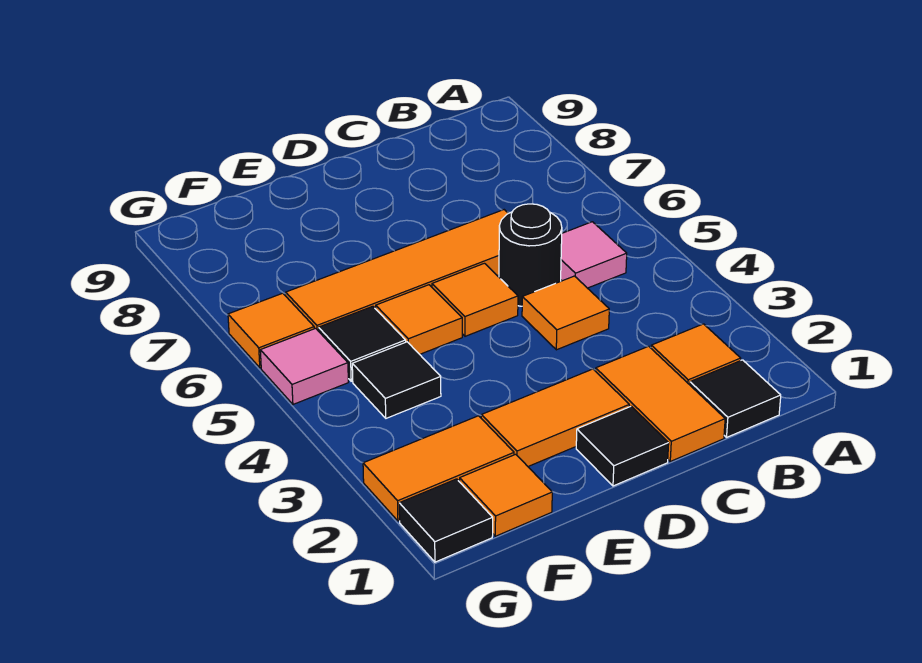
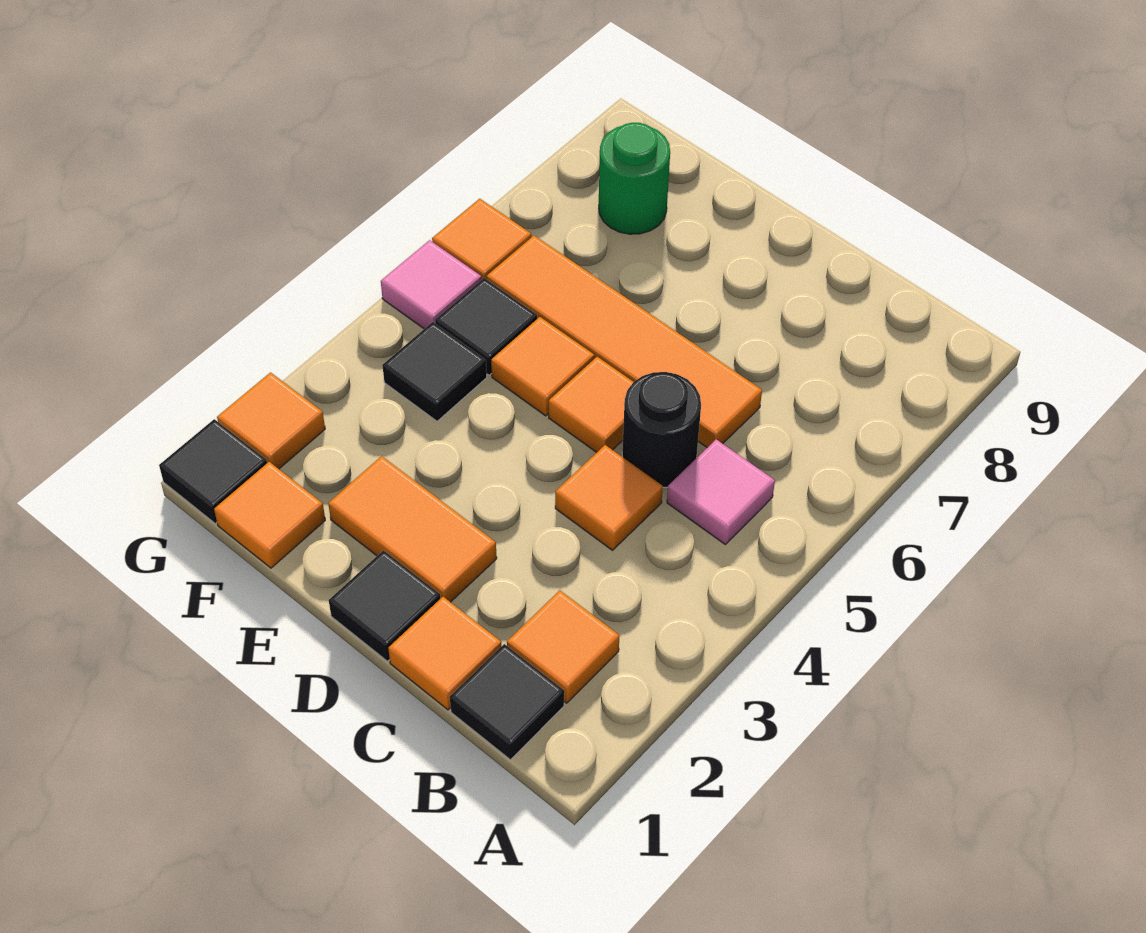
orange 1x2 tile [596,346,725,461] -> orange 1x1 tile [388,597,501,710]
orange 1x2 tile [363,416,514,521] -> orange 1x1 tile [217,373,325,469]
none -> green 1x1 round brick [599,123,670,234]

